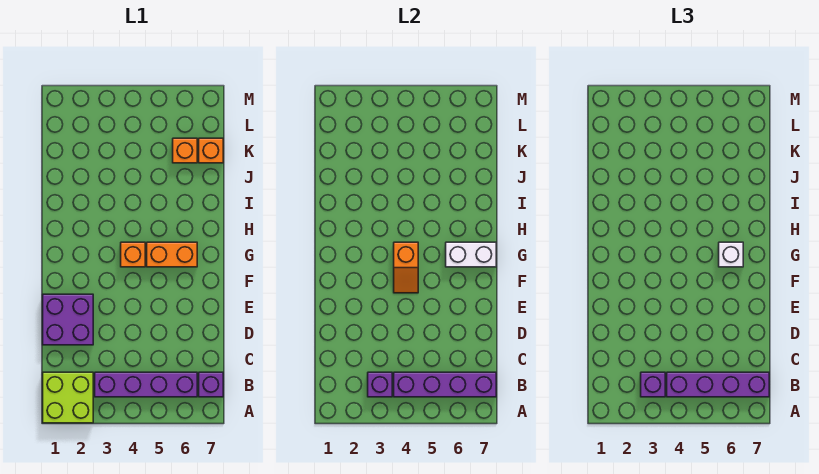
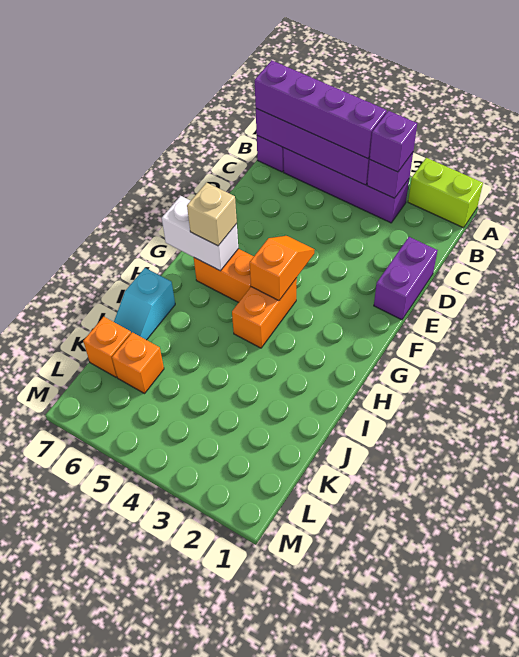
lime 2x2 brick [43,372,93,423] -> lime 1x2 brick [408,158,483,228]
purple 2x2 brick [43,294,93,345] -> purple 1x2 brick [374,237,438,320]
orange 1x1 brick [121,242,145,267] -> orange 1x2 brick [232,278,297,348]
white 1x1 brick [719,242,743,267] -> tan 1x1 brick [187,183,237,246]
none -> cyan 1x2 slope [114,268,175,340]

